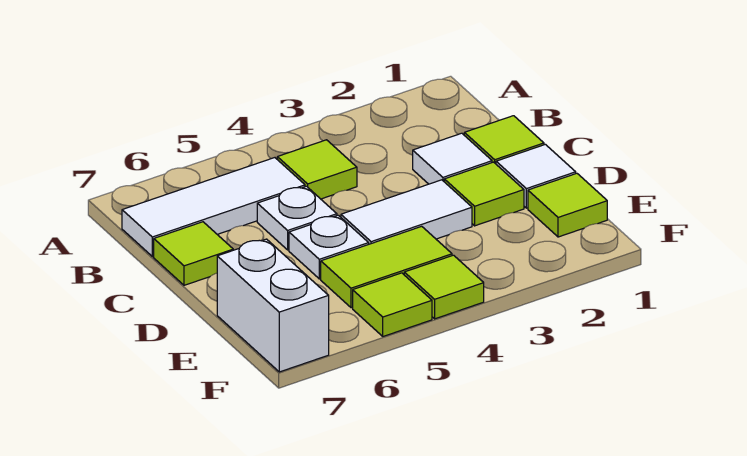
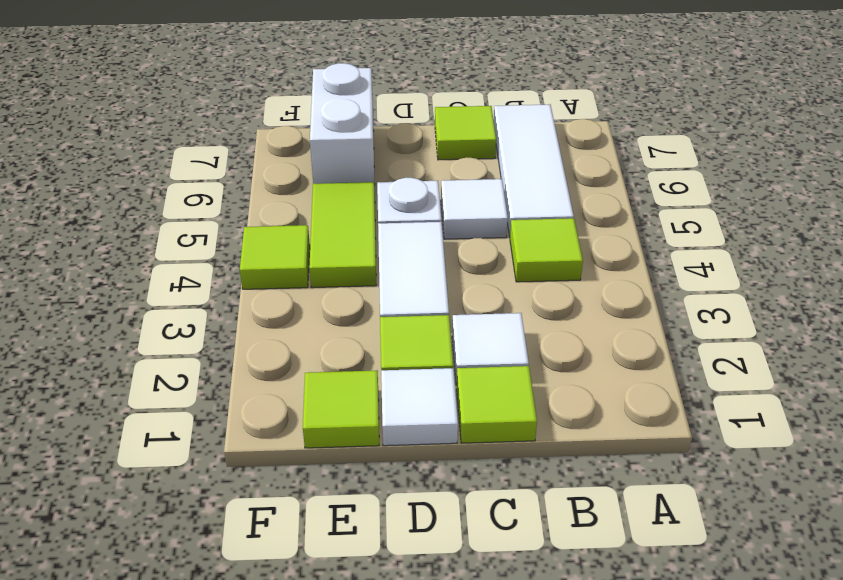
white 1x1 plate [257,186,337,250] -> white 1x1 tile [441,179,508,239]
white 1x2 brick [217,239,329,372] -> white 1x2 brick turned to [310,63,375,192]
lime 1x1 tile [353,273,432,336] -> none

